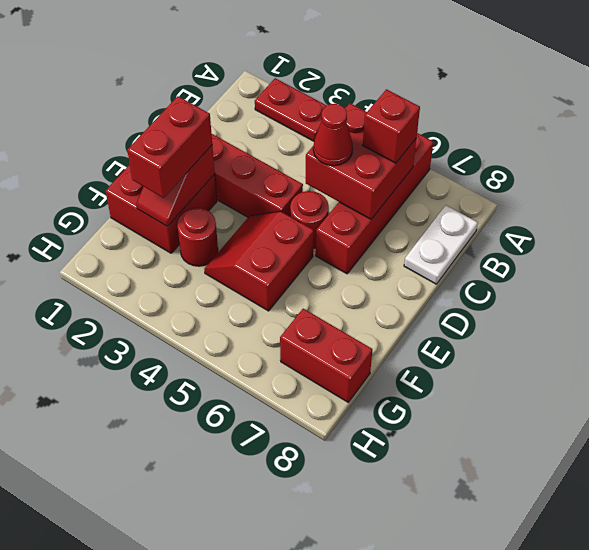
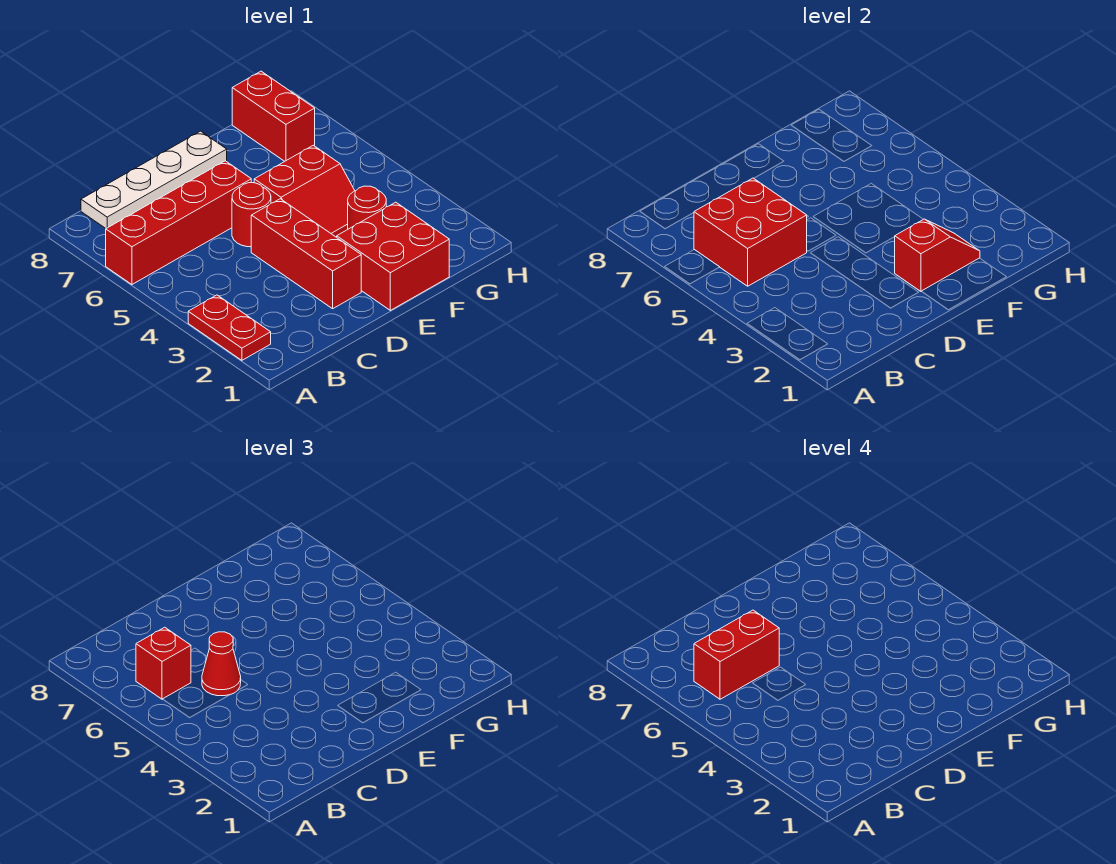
white 1x2 plate [404,205,478,284] -> white 1x4 plate [81,131,227,228]
red 1x2 brick [127,96,212,198] -> red 1x2 brick moved to [694,610,779,699]

